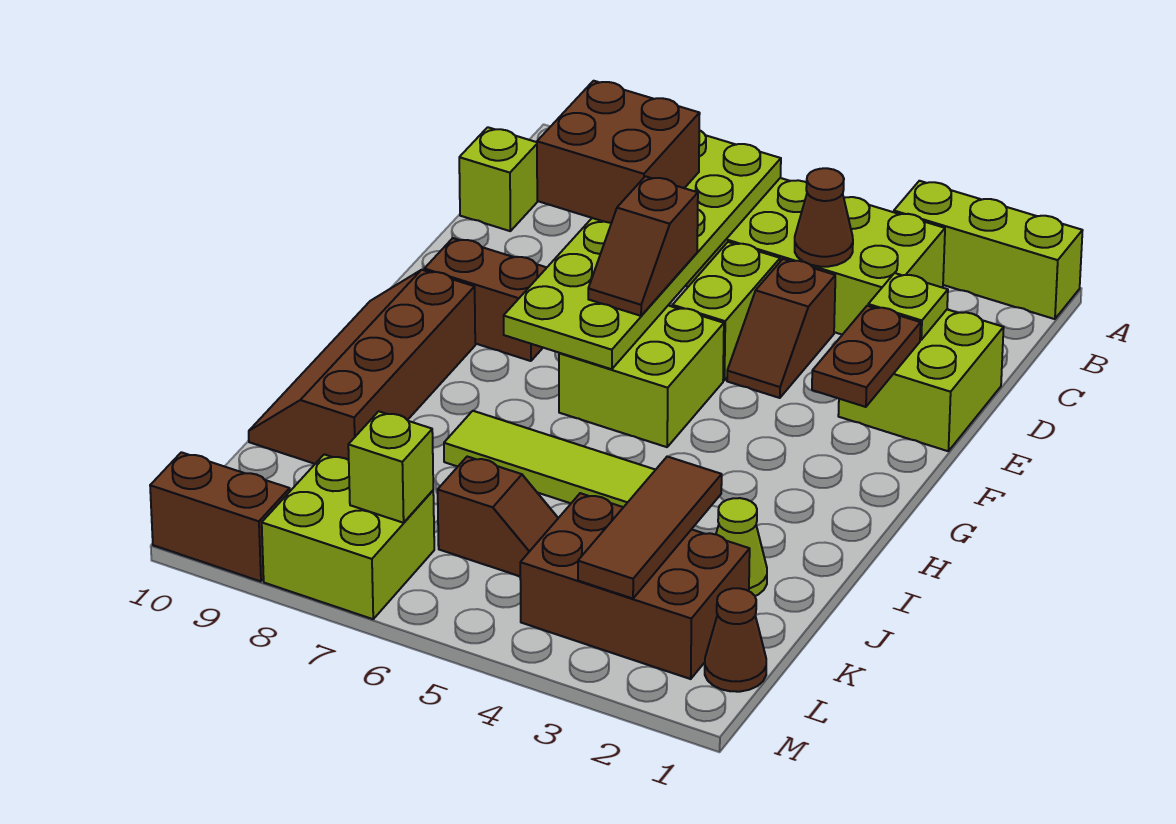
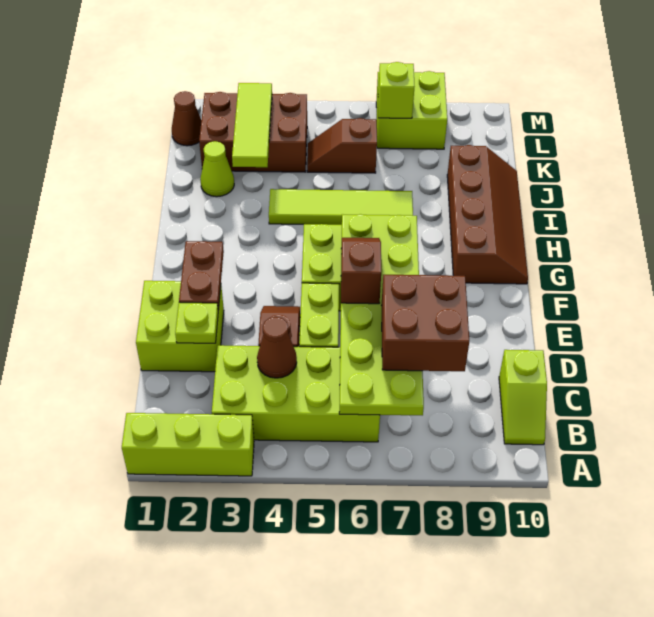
brown 1x2 brick [424,238,547,361] -> none
brown 1x3 tile [578,457,722,599] -> lime 1x3 tile [232,83,272,167]
brown 1x2 brick [150,452,290,581] -> none

